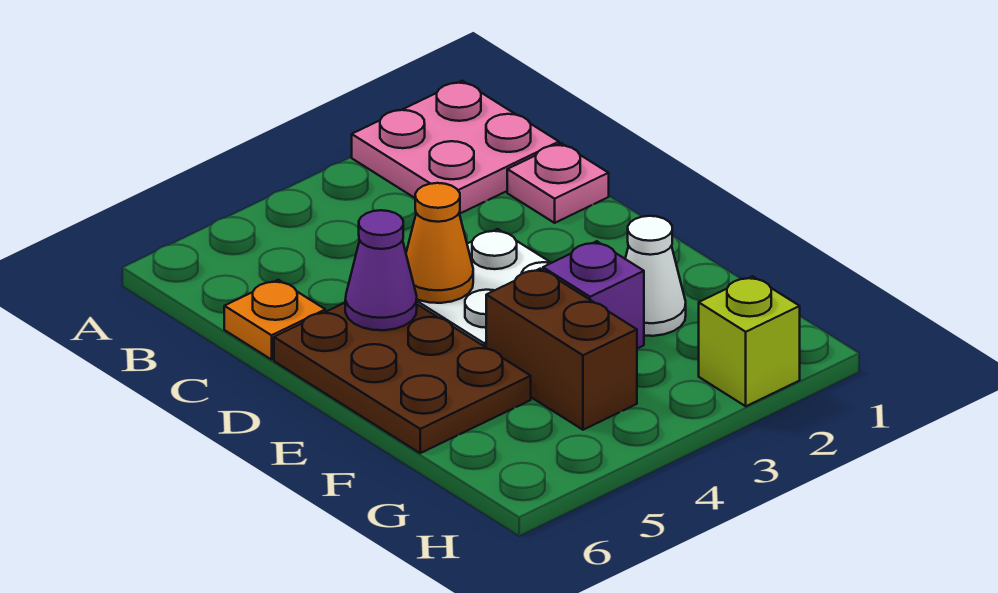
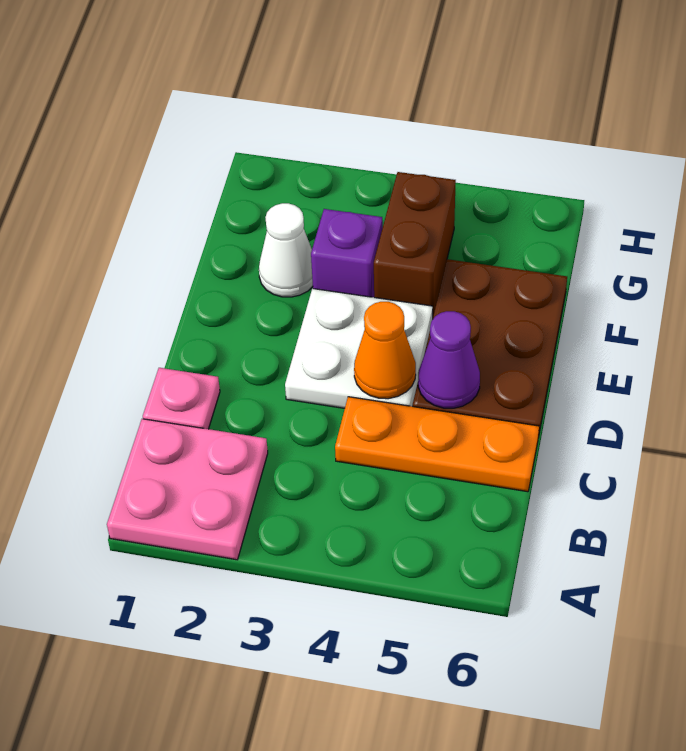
orange 1x1 plate [224,280,325,360] -> orange 1x3 plate [335,397,539,492]
lime 1x1 brick [699,276,800,406] -> none

